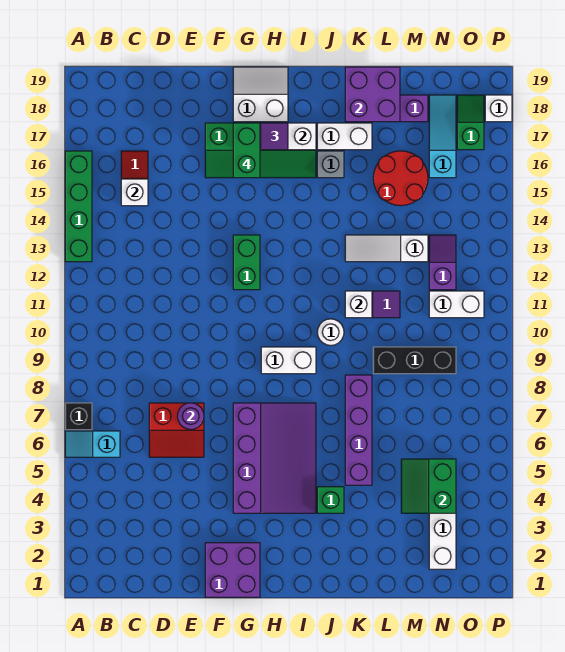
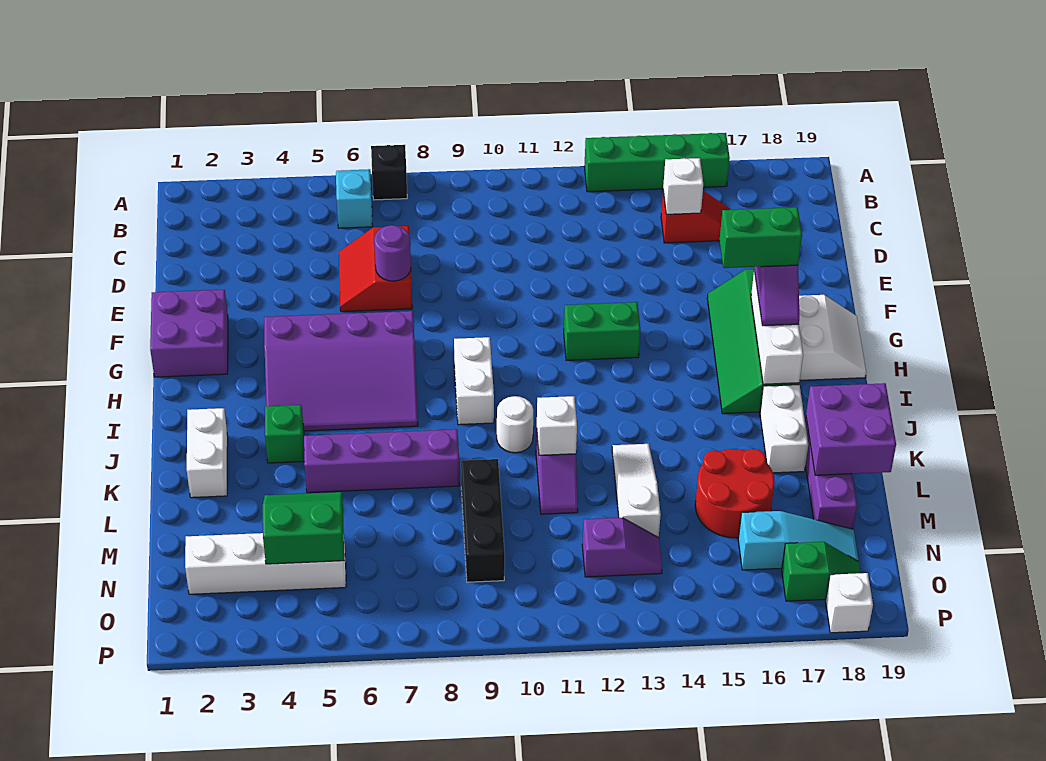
grey 1x1 brick [317,151,344,178] -> none
white 1x2 brick [429,291,484,318] -> white 1x2 brick moved to [187,408,228,498]

